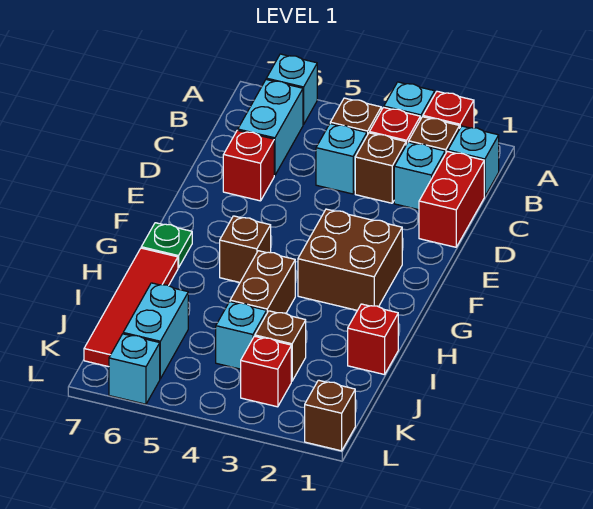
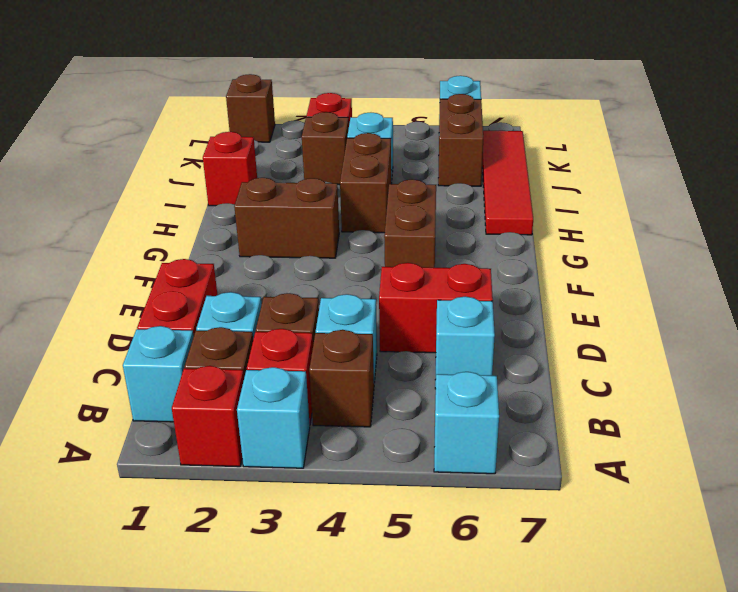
cyan 1x2 brick [238,80,303,175] -> cyan 1x1 brick [435,296,495,389]
red 1x1 brick [223,130,274,201] -> red 1x2 brick [379,263,493,353]
brown 2x2 brick [298,209,402,310] -> brown 1x2 brick [234,178,339,258]
brown 1x1 brick [220,216,271,282] -> brown 1x2 brick [384,179,436,268]
green 1x1 plate [141,223,192,268] -> none
cyan 1x2 brick [123,283,188,379] -> brown 1x2 brick [438,94,483,186]

